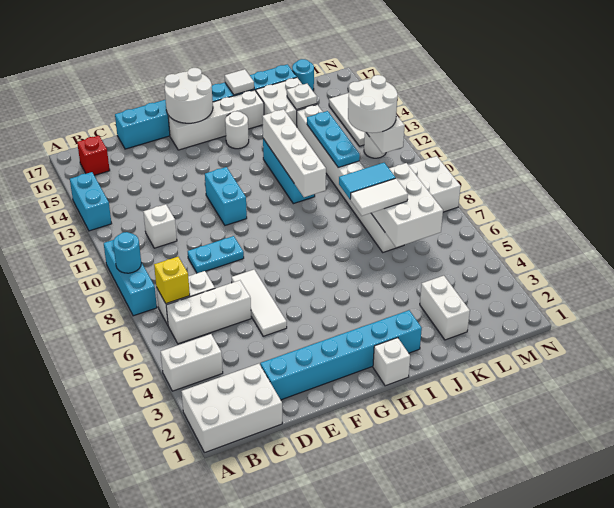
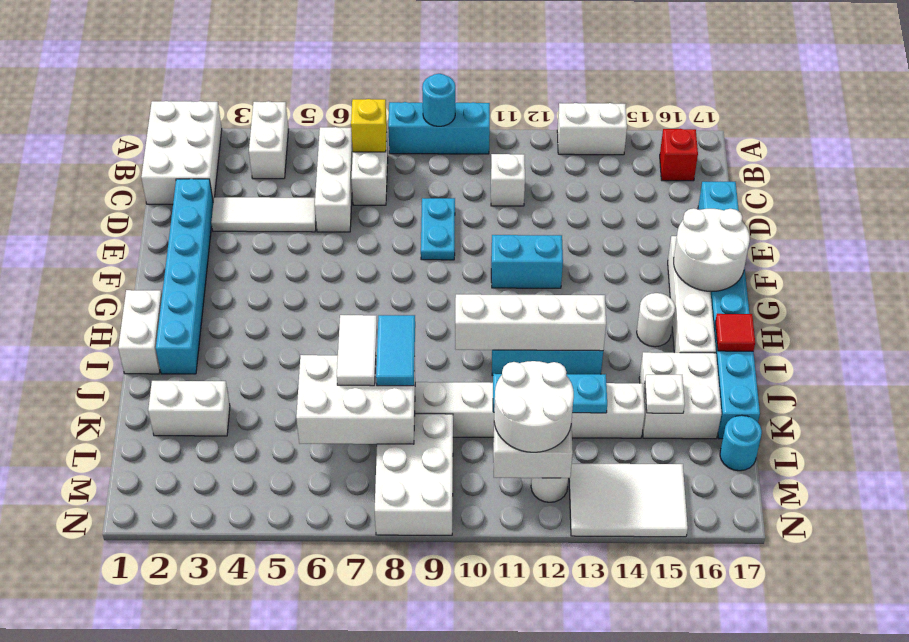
cyan 1x2 brick [70,172,112,231] -> white 1x2 brick [557,103,627,155]
white 1x3 tile [232,270,287,336] -> white 1x3 tile moved to [211,197,316,232]
white 1x1 brick [373,338,410,386] -> white 1x2 brick [118,290,162,374]
white 1x1 tile [225,69,254,95] -> red 1x1 tile [715,314,755,351]

